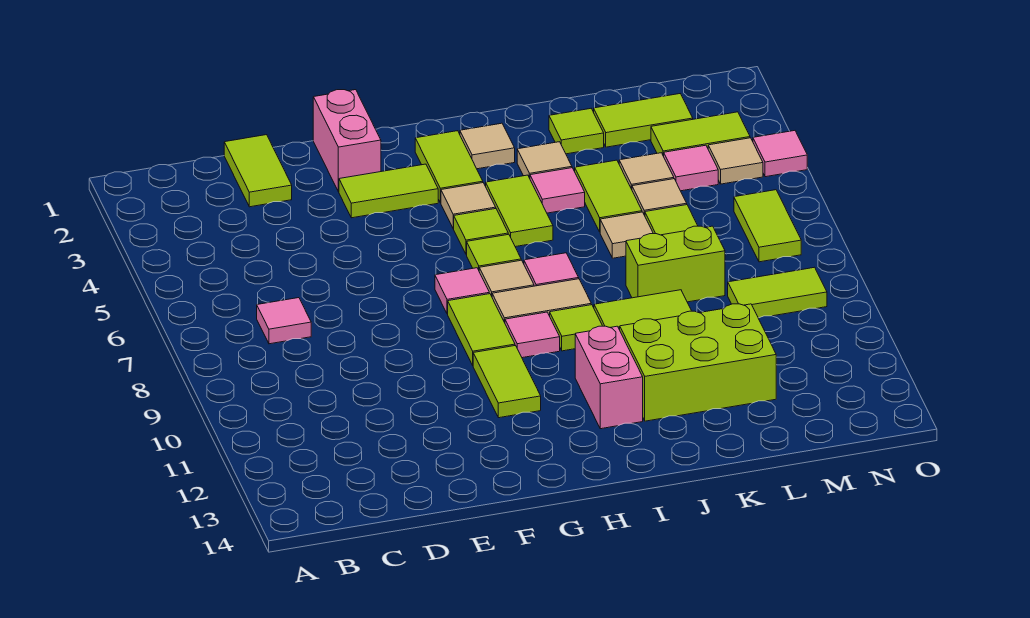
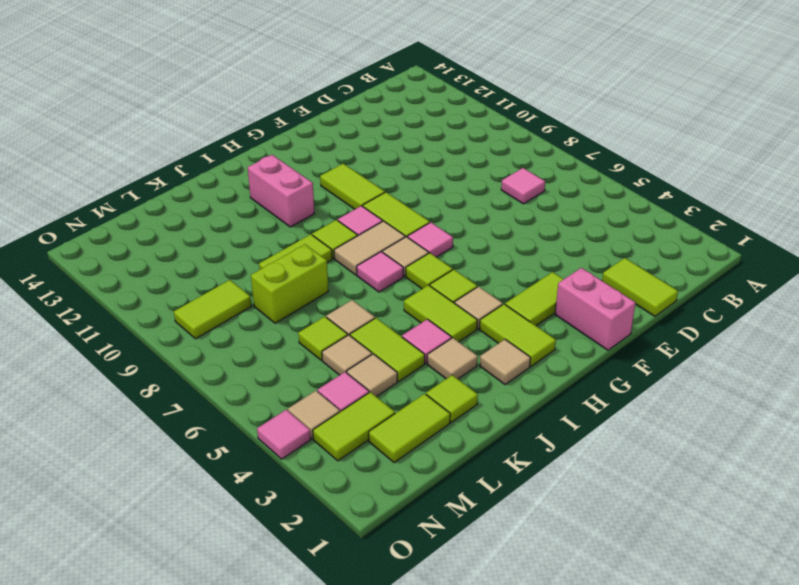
lime 2x3 brick [620,304,776,421] -> none
lime 1x2 tile [734,190,801,262] -> none

